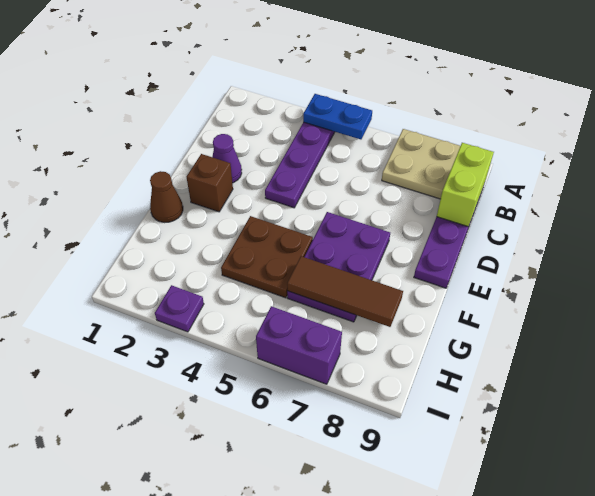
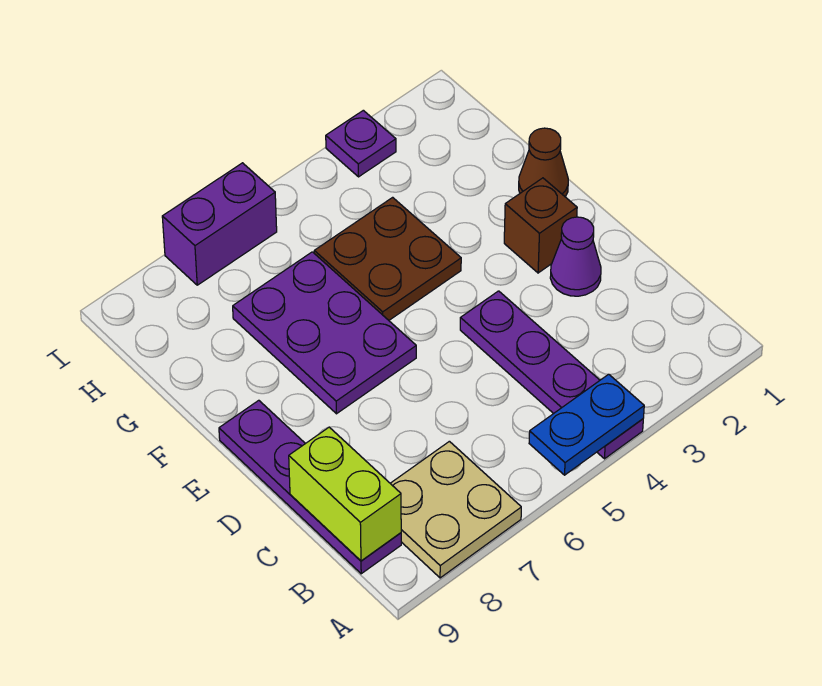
brown 1x3 tile [287,256,403,327] -> none

